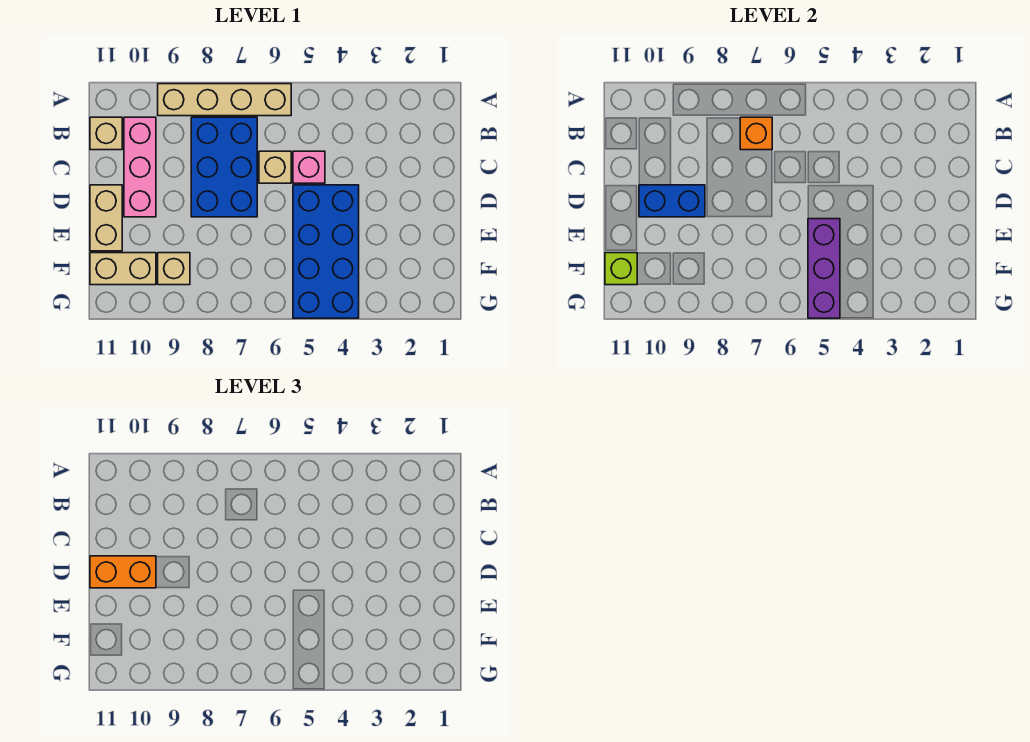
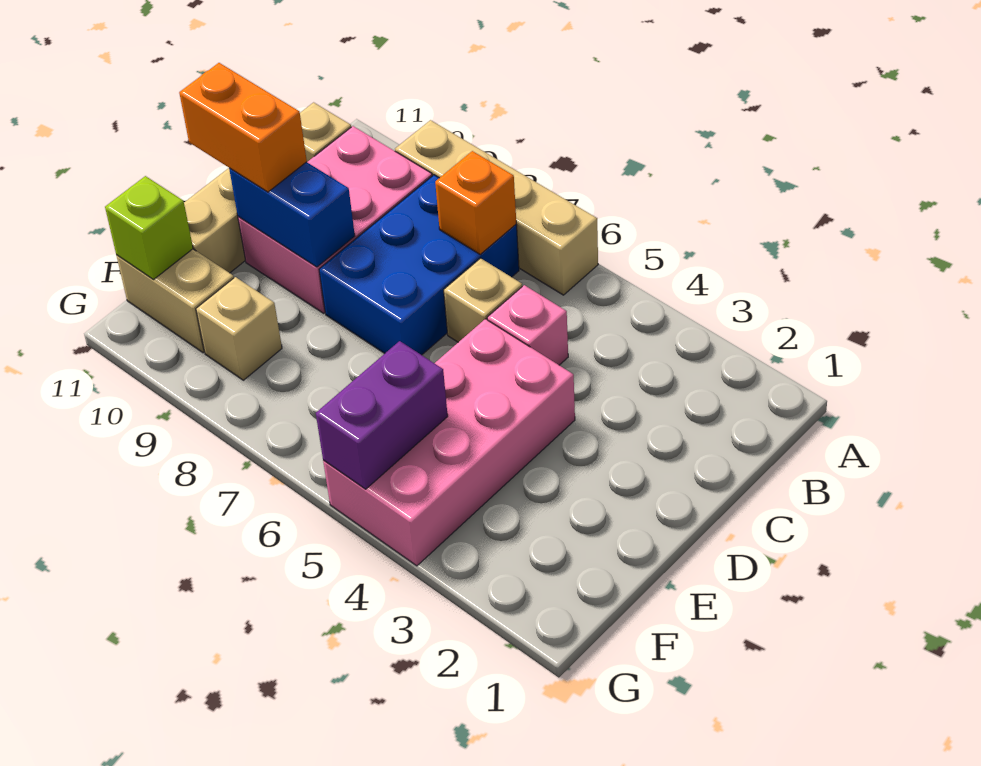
pink 1x3 brick [124,117,156,217] -> pink 2x3 brick [238,126,432,313]
blue 2x4 brick [293,185,359,318] -> pink 2x4 brick [323,319,575,566]
purple 1x3 brick [808,219,840,318] -> purple 1x2 brick [316,341,448,489]

